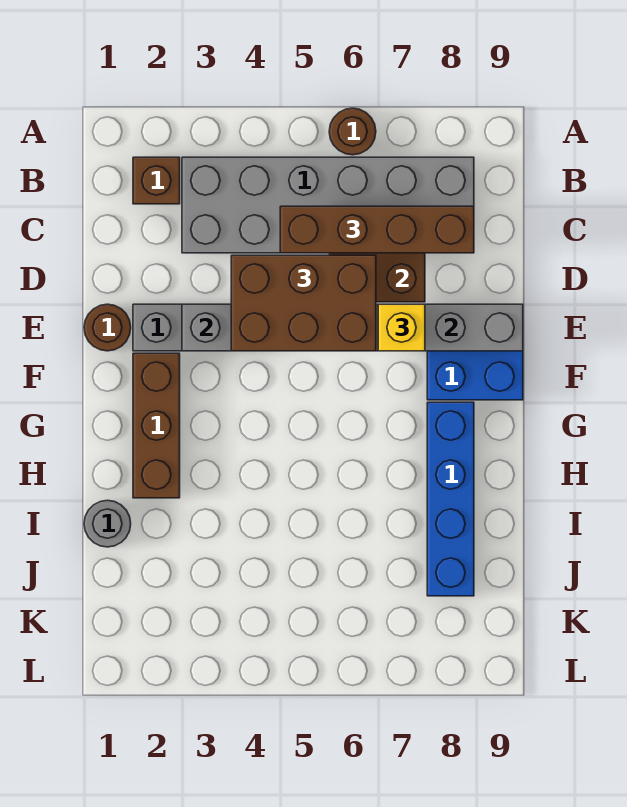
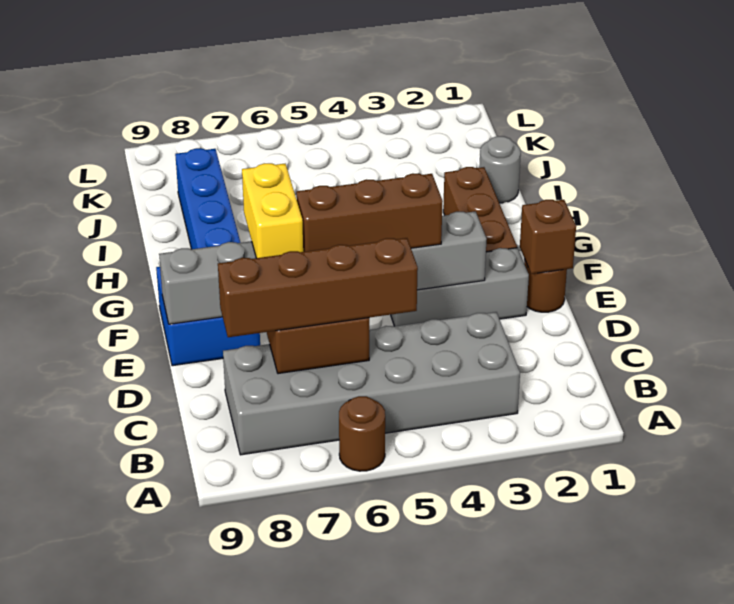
brown 1x1 brick [133,157,180,204] -> brown 1x1 brick moved to [520,200,576,274]
brown 2x3 brick [231,255,376,351] -> brown 1x3 brick [296,173,443,252]
yellow 1x1 brick [378,304,425,351] -> yellow 1x2 brick [242,163,303,258]

